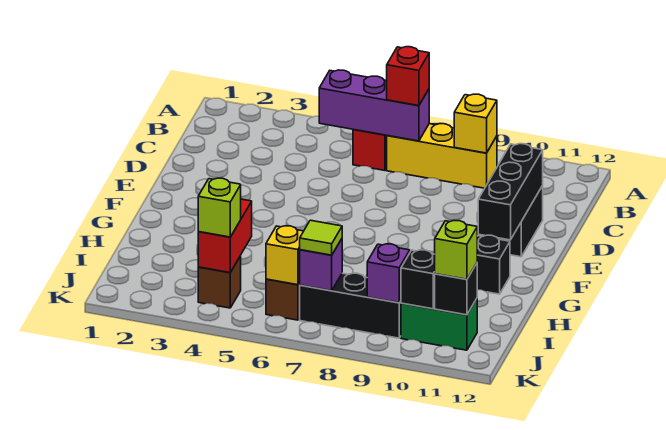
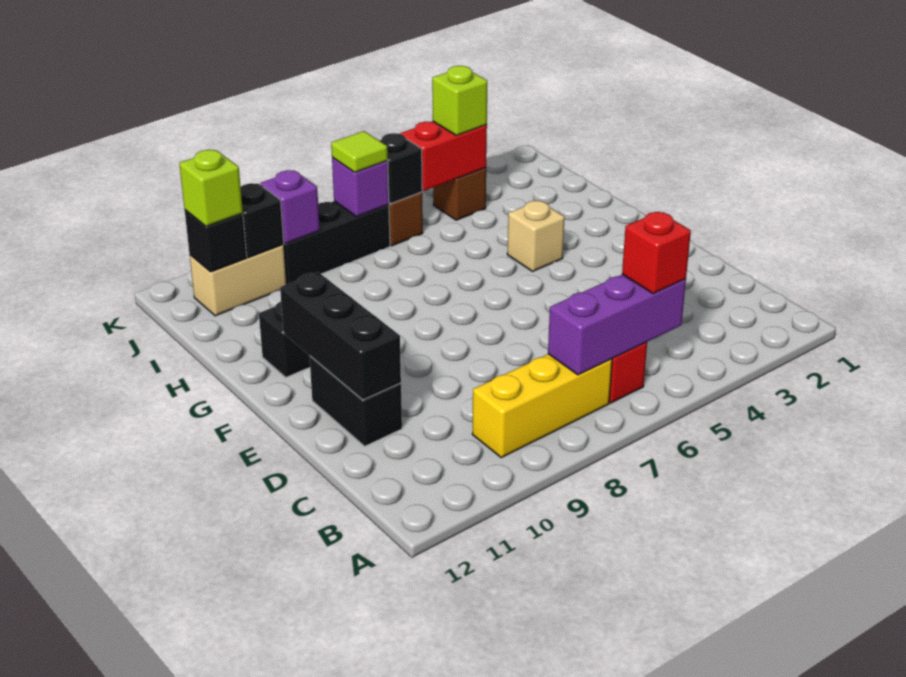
red 1x1 brick [387,47,429,106] -> red 1x1 brick moved to [622,212,691,294]
yellow 1x1 brick [454,94,497,153] -> none
none -> tan 1x1 brick [507,201,565,271]
red 1x2 brick [198,199,252,273] -> red 1x2 brick turned to [400,122,487,191]
yellow 1x1 brick [266,226,303,285] -> black 1x1 brick [380,133,422,204]
green 1x2 brick [401,299,477,350] -> tan 1x2 brick [190,245,287,316]

